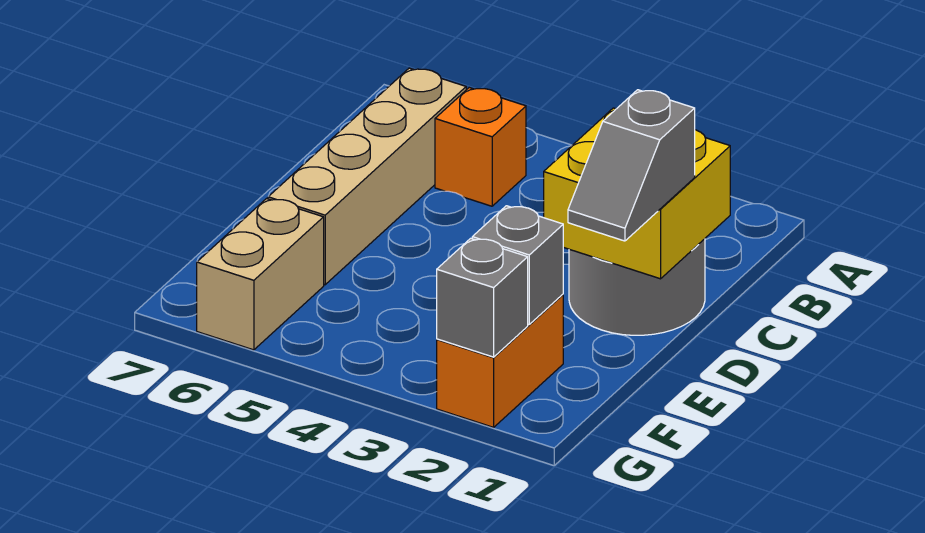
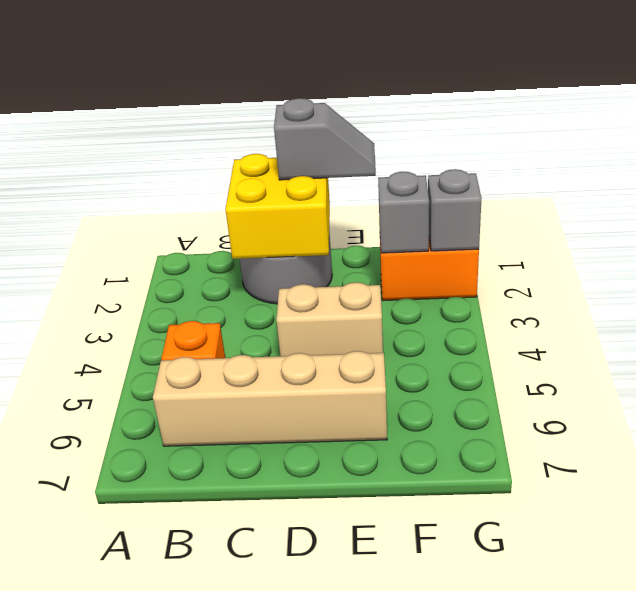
tan 1x2 brick [197,199,324,350] -> tan 1x2 brick moved to [276,282,383,356]

